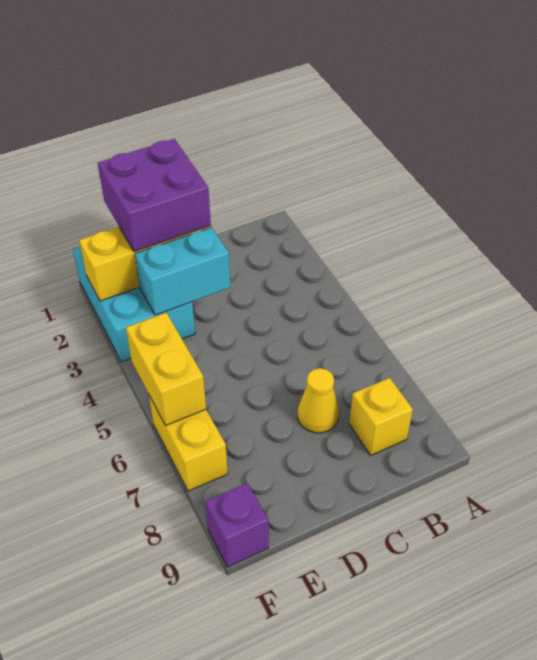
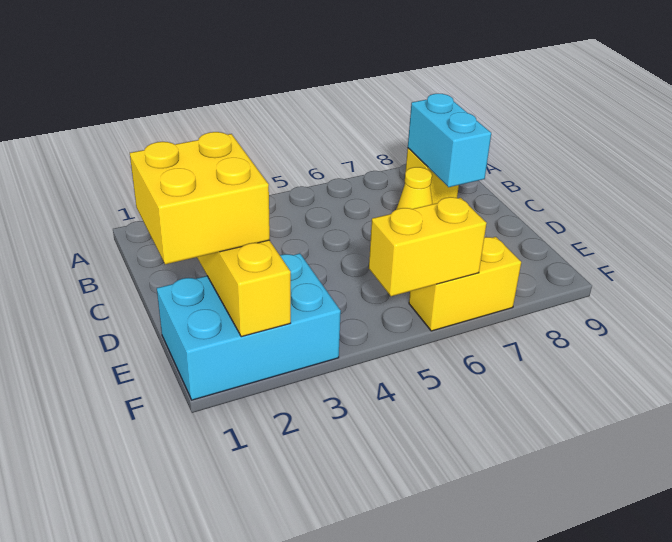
purple 2x2 brick [98,139,211,252] -> yellow 2x2 brick [130,132,270,264]
cyan 1x2 brick [135,227,230,315] -> cyan 1x2 brick moved to [408,94,491,187]
purple 1x1 brick [205,483,269,567] -> none

